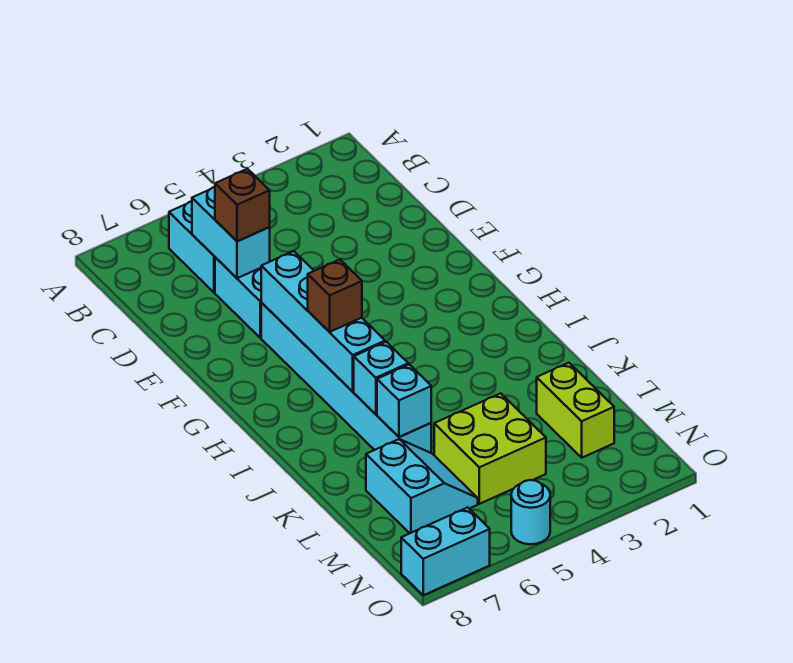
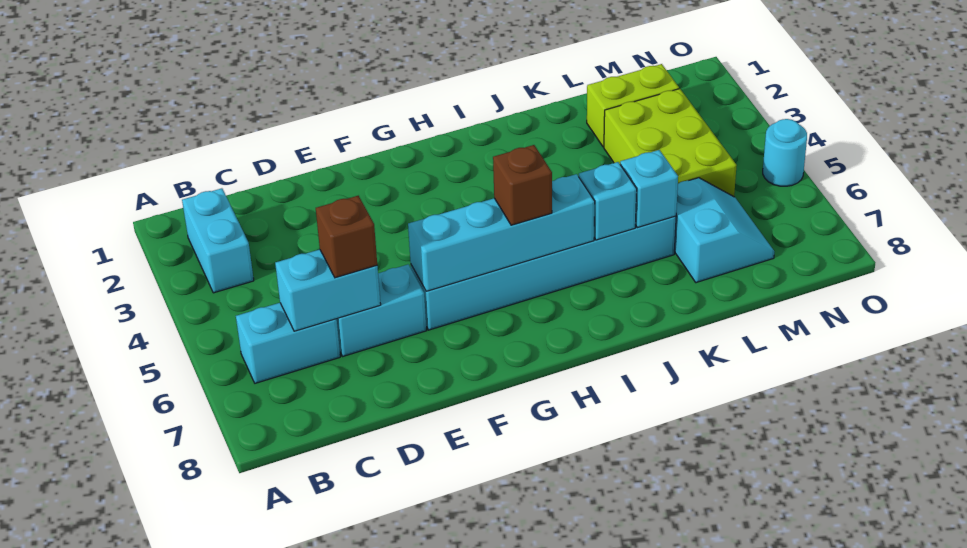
lime 2x2 brick [434,393,546,504] -> lime 2x3 brick [604,89,737,197]
cyan 2x2 slope [366,439,478,533] -> cyan 2x2 slope turned to [674,178,774,283]
cyan 1x2 brick [401,507,490,595] -> cyan 1x2 brick moved to [182,188,254,293]

